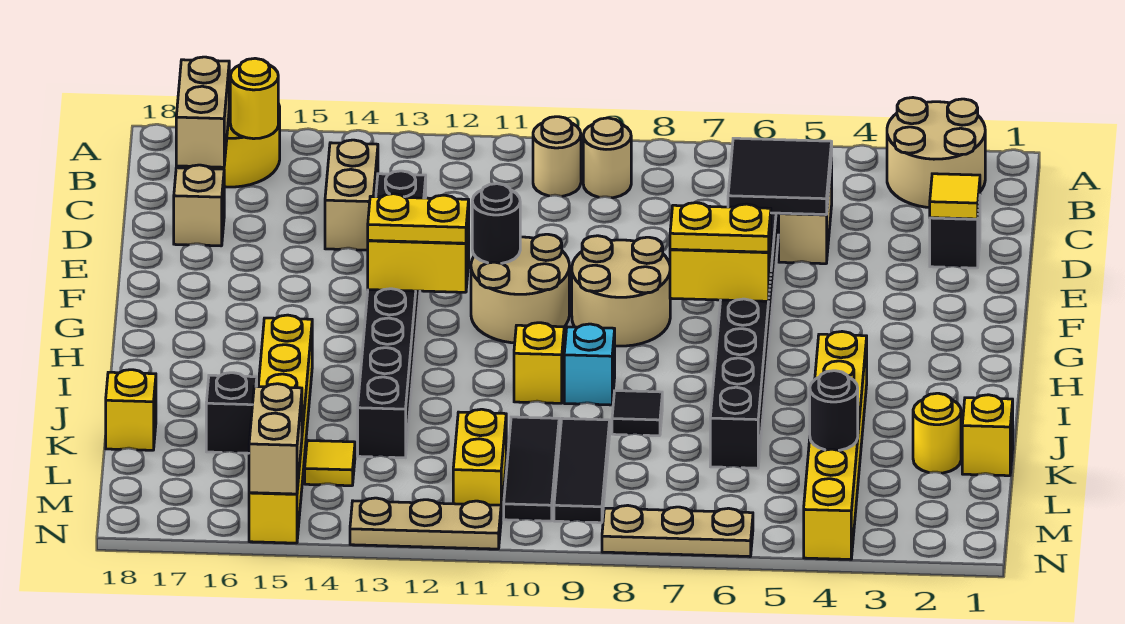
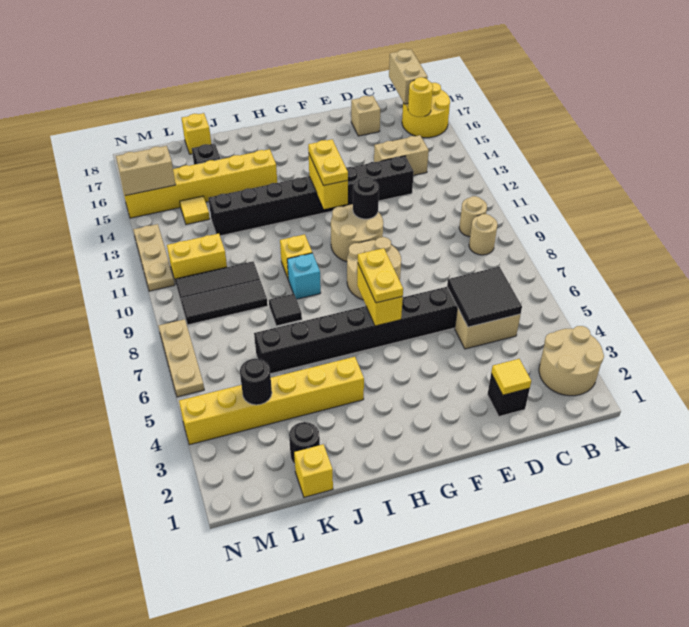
tan 1x2 brick [176,57,229,167] -> tan 1x2 brick turned to [389,49,428,104]
yellow 1x1 round brick [913,393,961,473] -> black 1x1 round brick [289,422,320,464]

